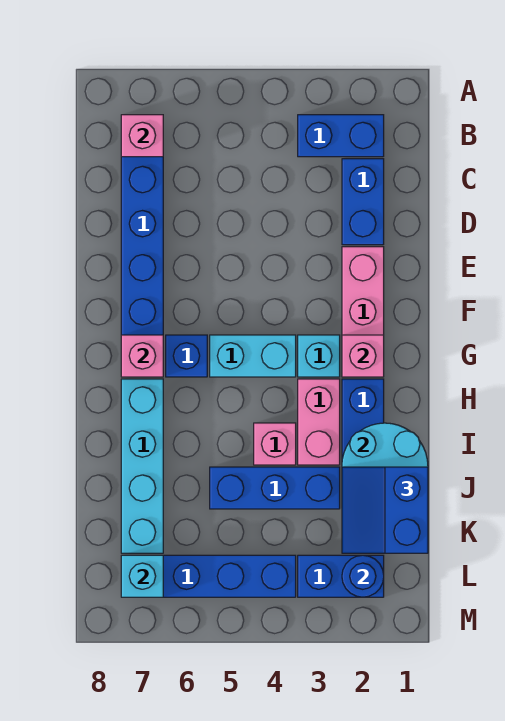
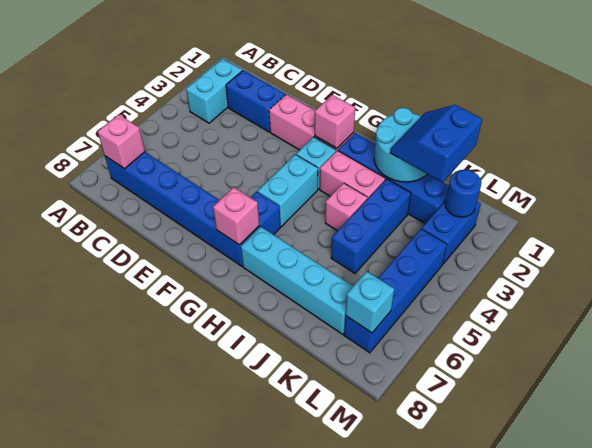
blue 1x2 brick [298,115,384,157] -> cyan 1x2 brick [186,59,242,123]
blue 2x2 slope [342,467,428,553] -> blue 2x2 slope turned to [390,105,482,183]

